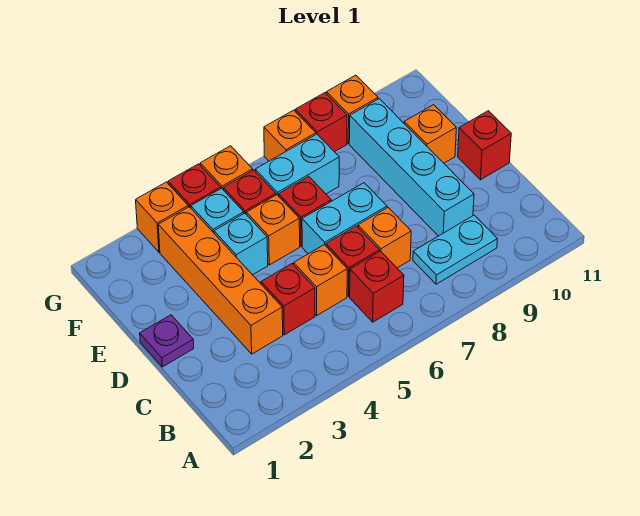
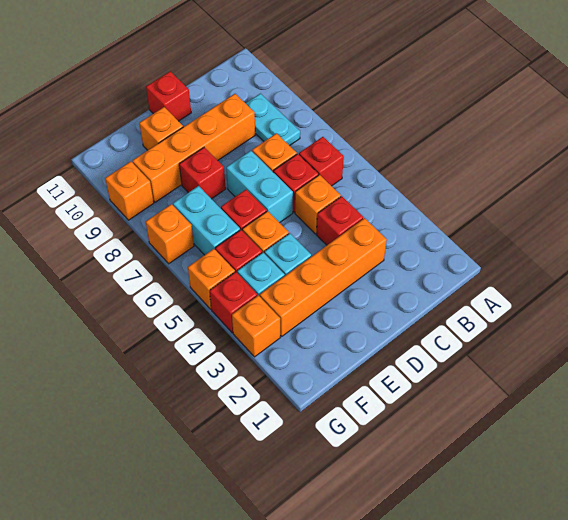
cyan 1x4 brick [349,99,474,236] -> orange 1x4 brick [132,94,255,202]
purple 1x1 plate [140,315,194,367] -> none
red 1x1 brick [295,93,347,152] -> red 1x1 brick moved to [179,147,226,199]

